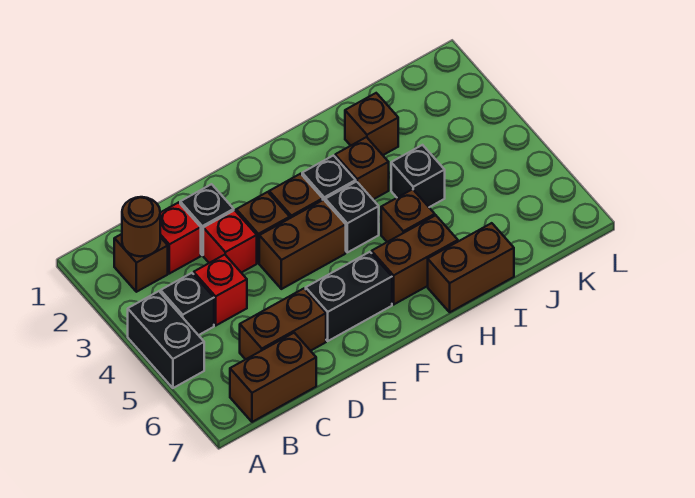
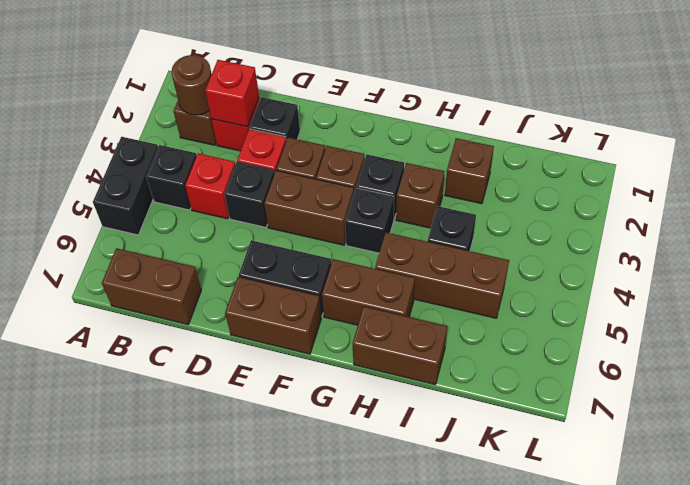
none -> red 1x1 brick [205,60,259,127]
brown 1x2 brick [240,289,326,359] -> brown 1x2 brick moved to [225,277,321,354]
none -> black 1x1 brick [225,162,274,227]
brown 1x1 brick [381,189,435,242] -> brown 1x3 brick [375,232,509,318]

